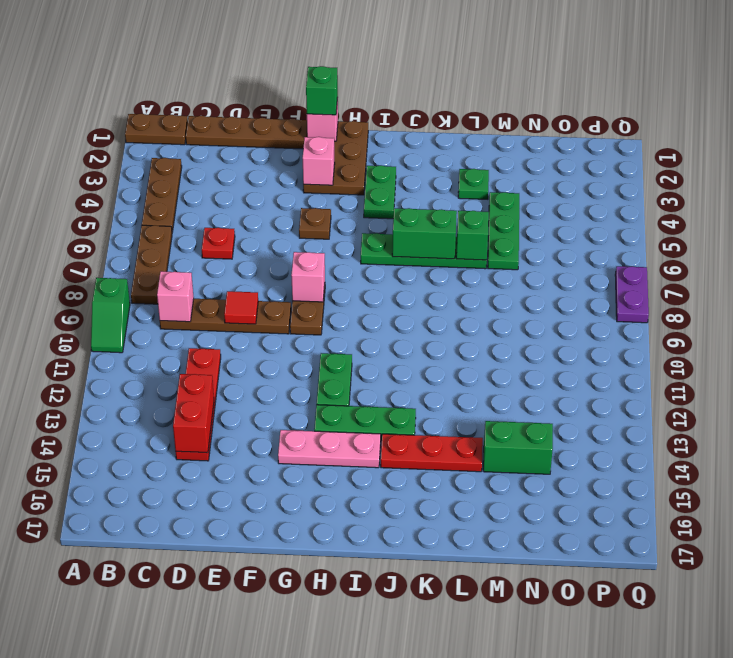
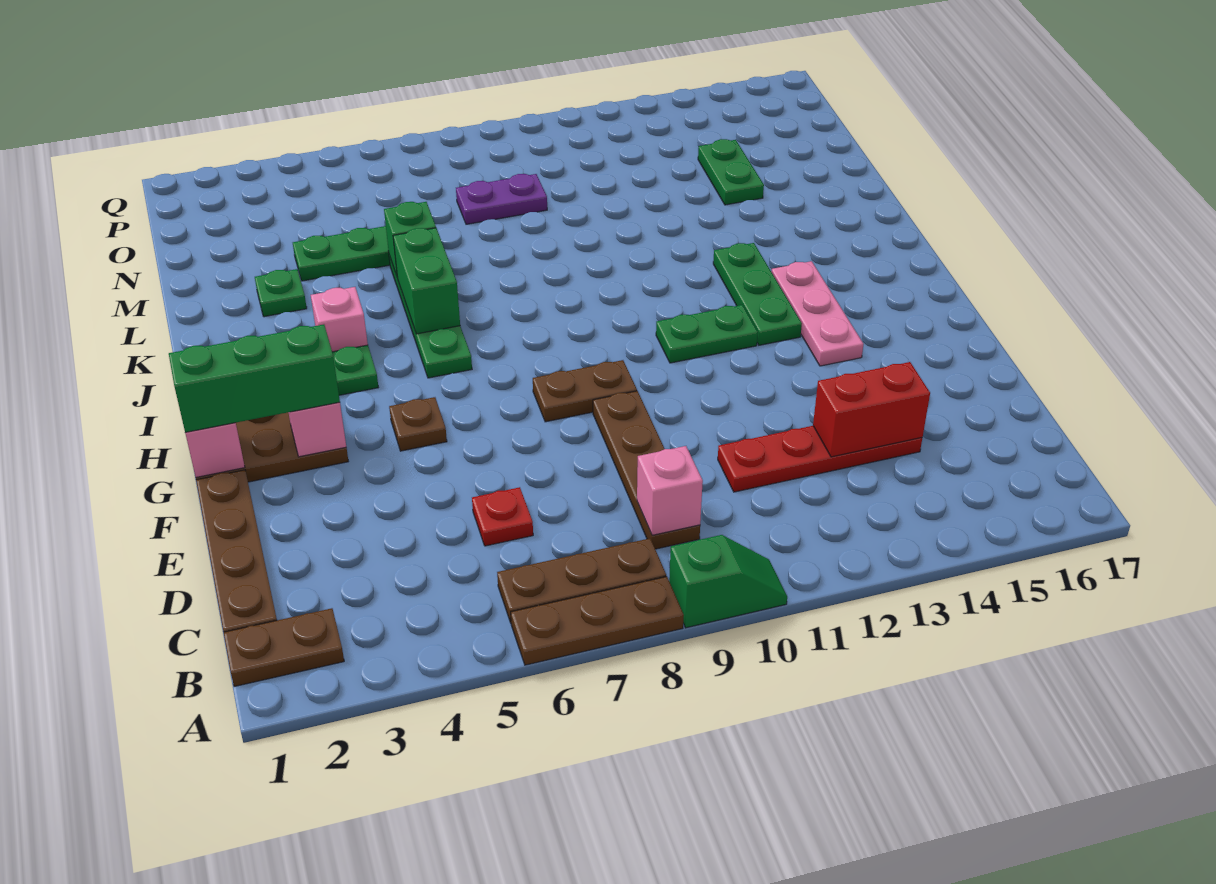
brown 1x2 plate [125,114,188,145] -> brown 1x2 plate turned to [224,608,344,687]
brown 1x3 plate [142,158,182,232] -> brown 1x3 plate moved to [511,577,684,665]
red 1x1 tile [224,291,258,324] -> none
green 1x1 brick [306,66,338,115] -> green 1x3 brick [169,324,340,432]
pink 1x1 brick [291,252,325,302] -> pink 1x1 brick moved to [311,287,368,352]
red 1x3 plate [381,434,483,472] -> none
green 1x2 brick [483,421,553,474] -> green 1x2 plate [698,139,764,205]
purple 1x2 plate [615,266,649,323] -> purple 1x2 plate moved to [456,174,547,224]

